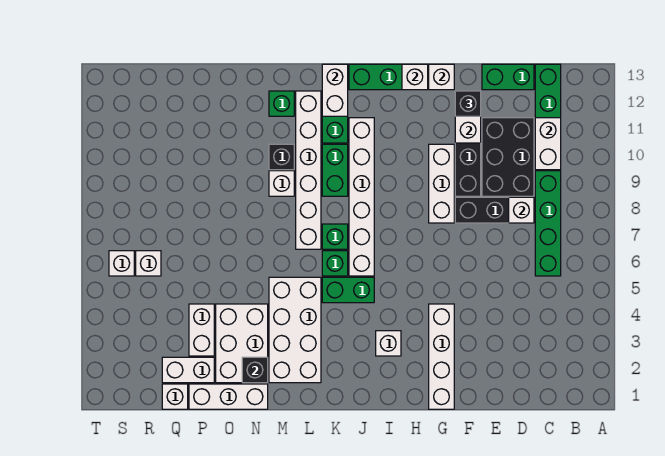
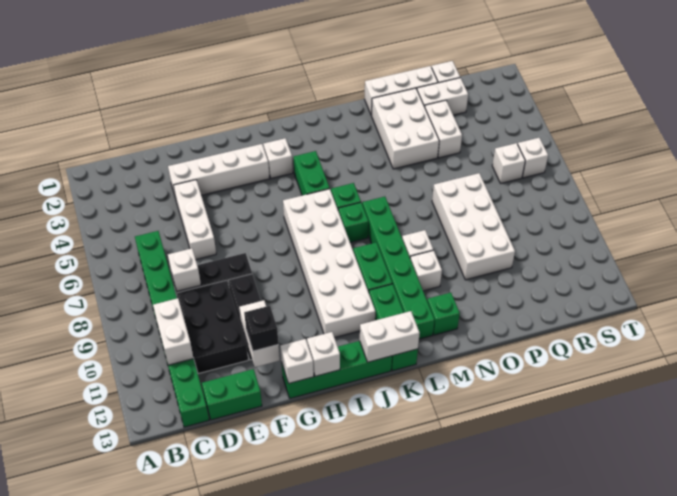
white 1x4 brick [429,304,454,409] -> white 1x4 brick turned to [168,144,270,199]
white 1x3 brick [429,144,454,223] -> white 1x3 brick moved to [173,180,216,259]
green 1x2 brick [322,277,374,303] -> green 1x2 brick turned to [294,151,330,195]
white 1x6 brick [349,118,374,276] -> white 2x6 brick [283,189,375,338]
white 1x2 brick [322,64,348,116] -> white 1x2 brick turned to [359,311,420,362]
white 2x4 brick [269,277,321,383] -> white 2x4 brick moved to [432,173,515,280]
white 1x6 brick [296,91,321,249] -> green 1x6 brick [362,197,435,339]
black 1x1 brick [269,144,294,170] -> white 1x1 brick [410,250,442,291]
black 1x1 brick [242,357,268,383] -> none

